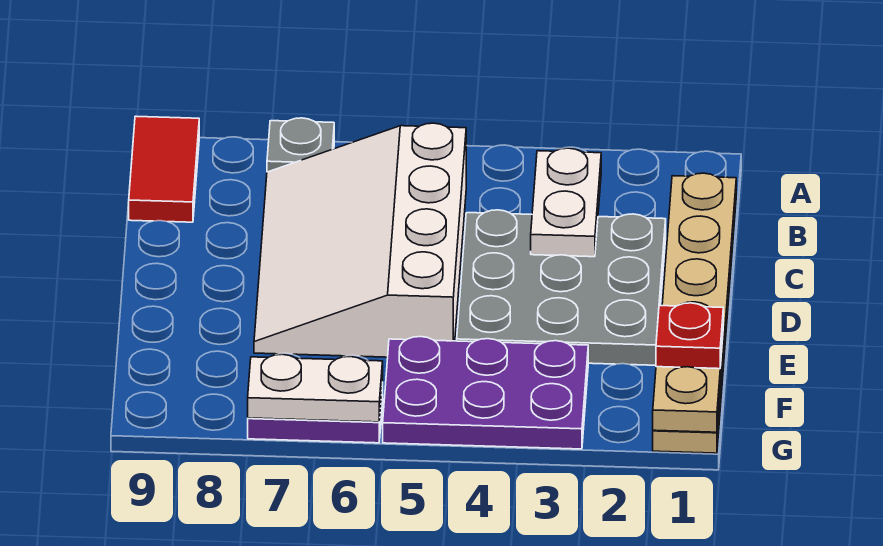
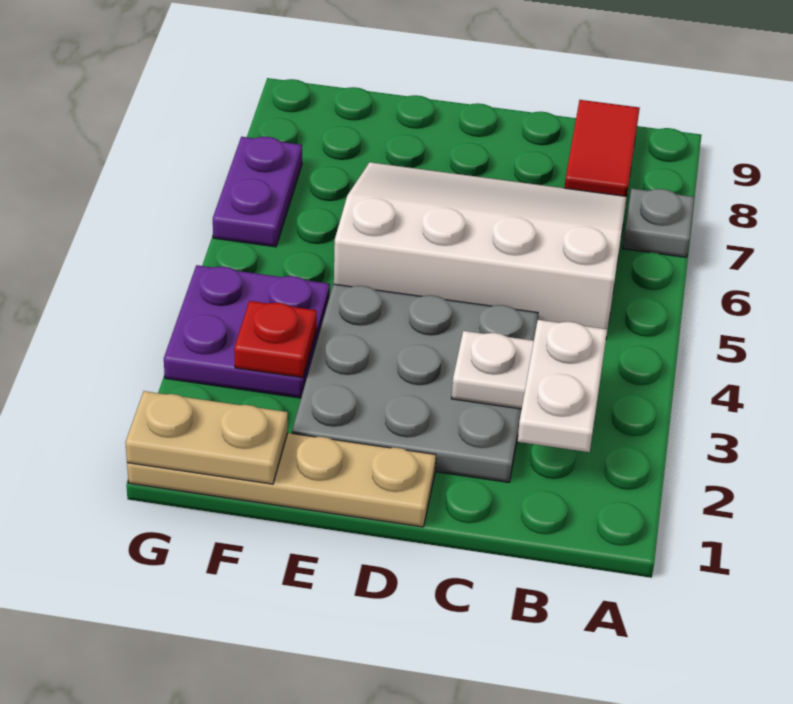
red 1x2 tile [129,116,199,222] -> red 1x2 tile turned to [565,100,640,196]
tan 1x6 plate [653,173,736,453] -> tan 1x4 plate [127,433,436,527]
red 1x1 plate [656,303,723,369] -> red 1x1 plate moved to [234,301,317,378]
purple 2x3 plate [383,337,588,449] -> purple 2x2 plate [164,265,330,398]
white 1x2 plate [248,354,383,422] -> white 1x2 plate moved to [517,320,607,452]

